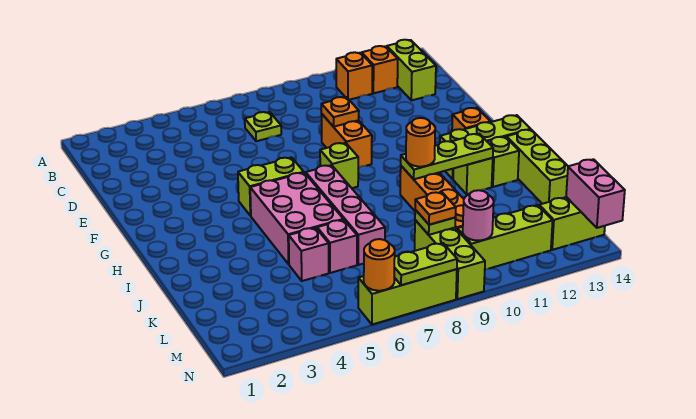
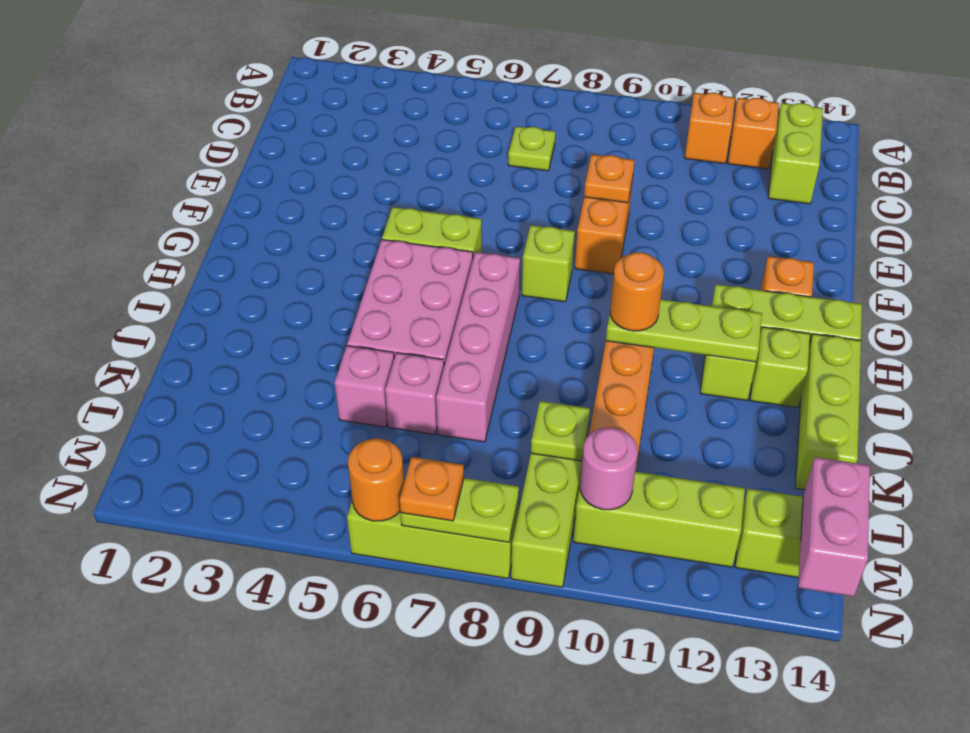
orange 1x1 plate [415,192,456,225] -> orange 1x1 plate moved to [400,457,464,521]

